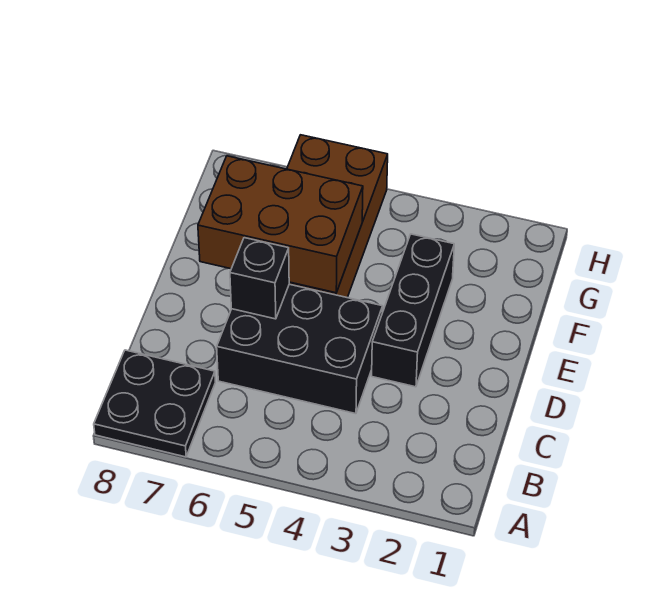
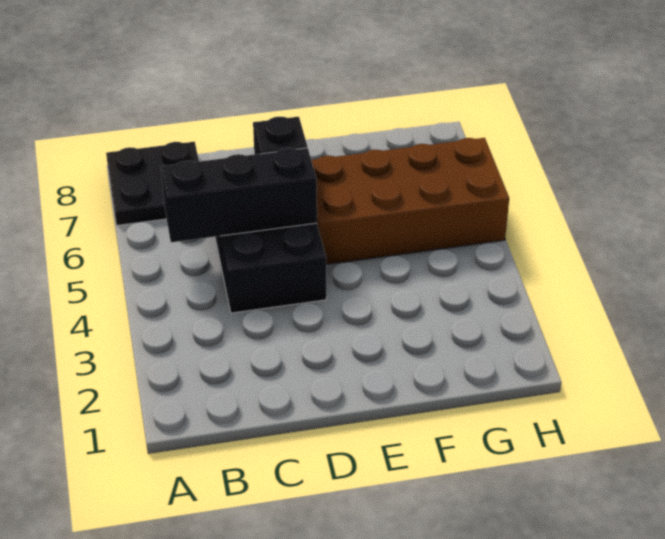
black 1x3 brick [372,234,454,387] -> black 1x3 brick moved to [161,148,317,242]
brown 2x3 brick [198,156,363,293] -> none

